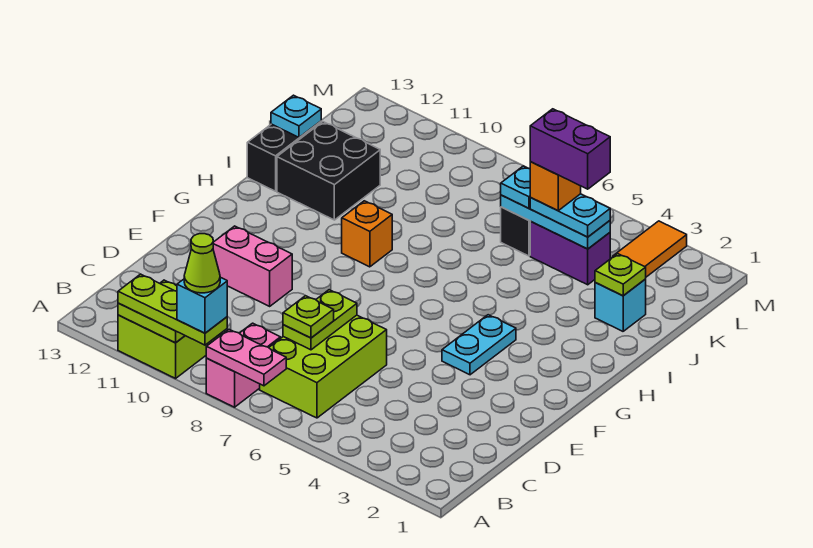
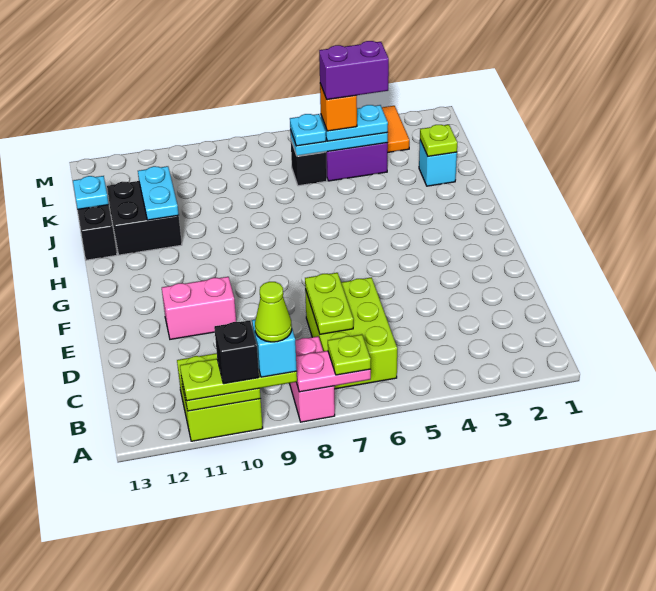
none -> black 1x1 brick [214,320,259,384]
lime 1x1 plate [283,296,334,338] -> lime 1x1 plate moved to [328,334,371,375]
cyan 1x2 plate [442,315,516,375] -> cyan 1x2 plate moved to [138,166,179,220]
orange 1x1 brick [342,201,392,267] -> none

